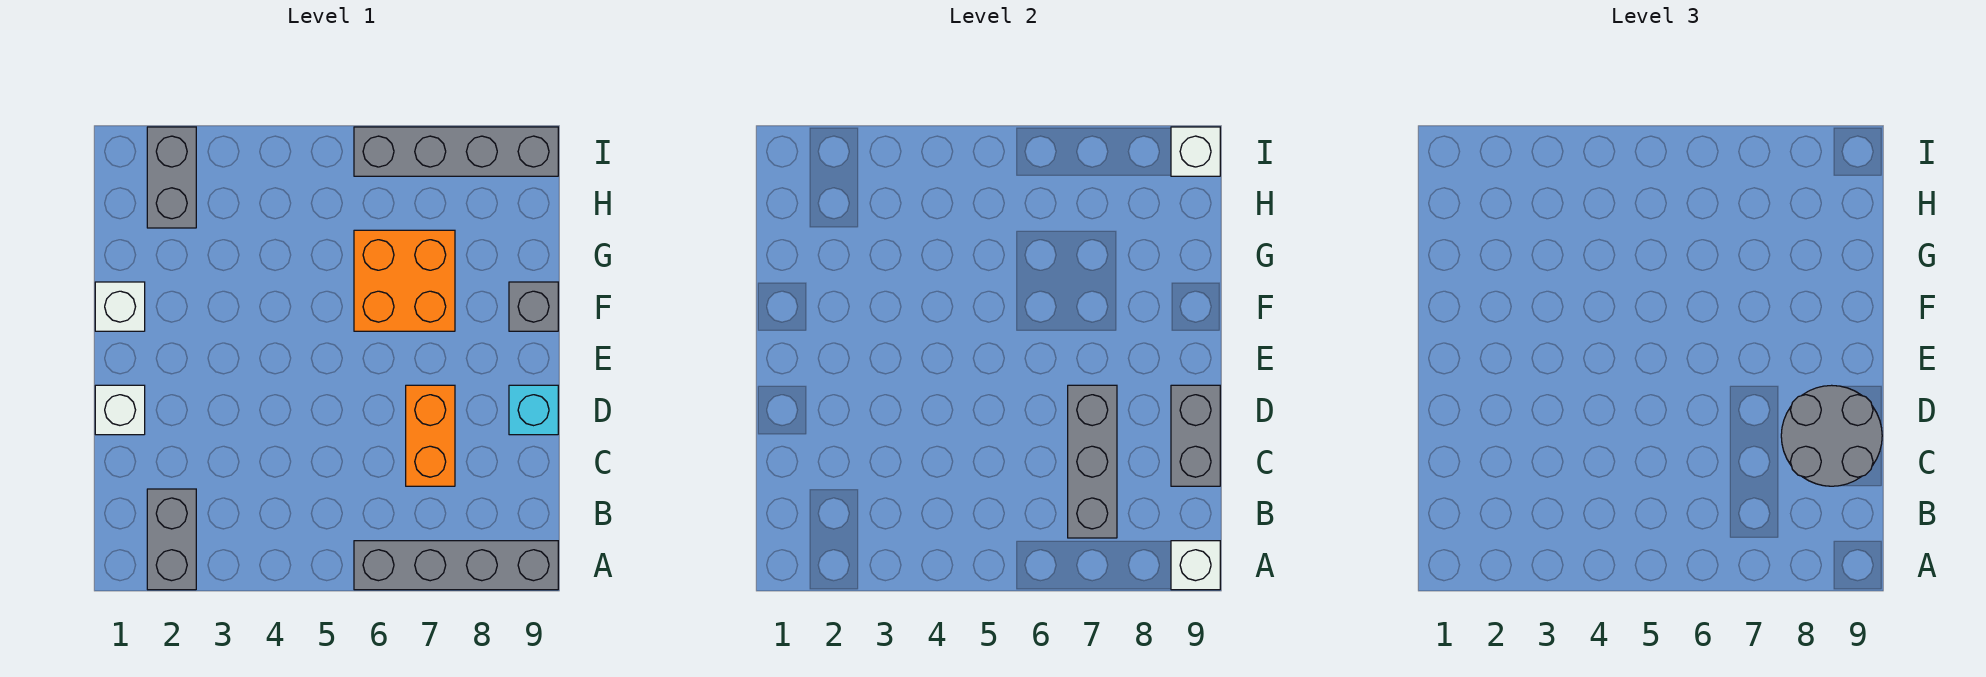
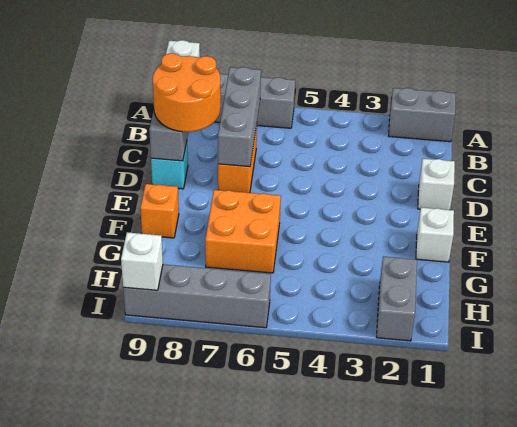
grey 1x2 brick [147,489,196,590] -> grey 1x2 brick turned to [389,88,456,142]
grey 2x2 round brick [1781,385,1882,486] -> orange 2x2 round brick [153,53,221,132]
grey 1x1 brick [509,282,558,331] -> orange 1x1 brick [140,184,179,238]

